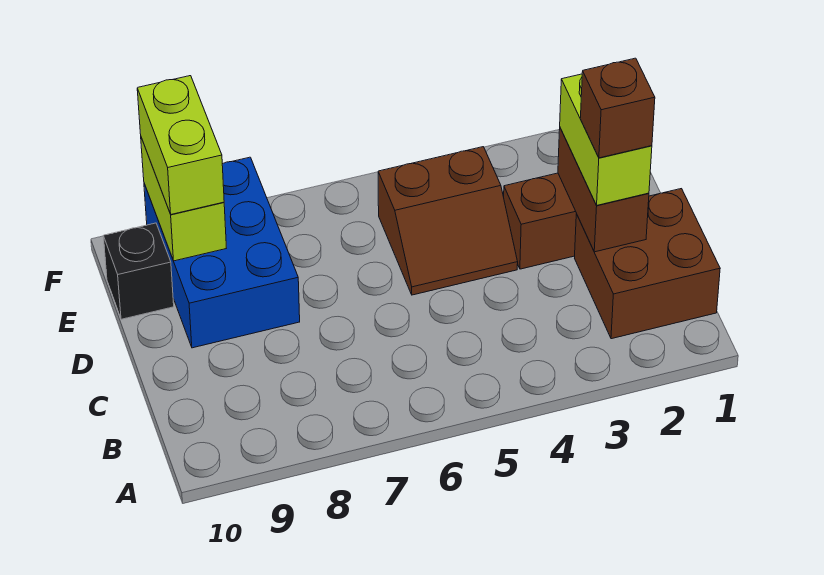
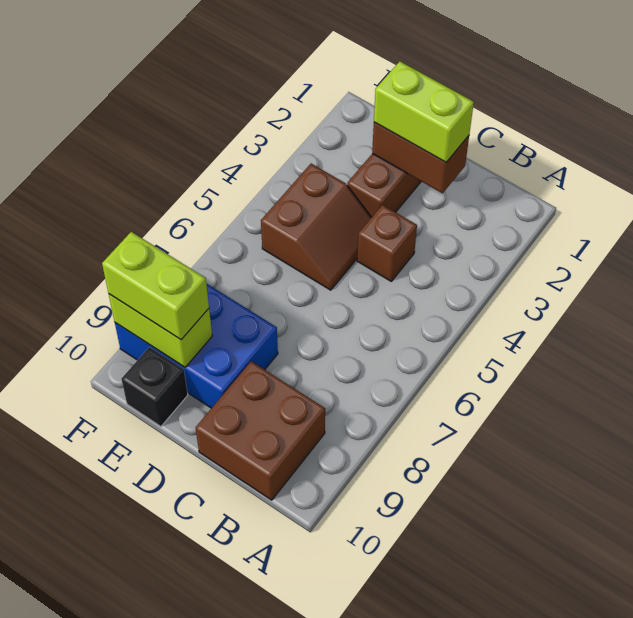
brown 2x2 brick [575,189,720,339] -> brown 2x2 brick moved to [196,361,325,500]
brown 1x1 brick [580,58,655,158] -> brown 1x1 brick moved to [357,205,417,281]

